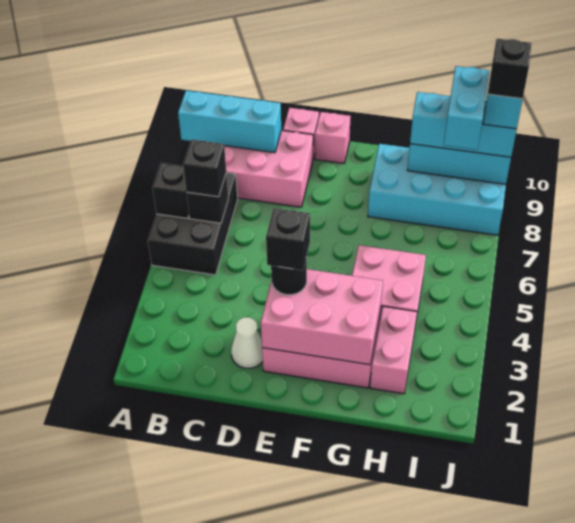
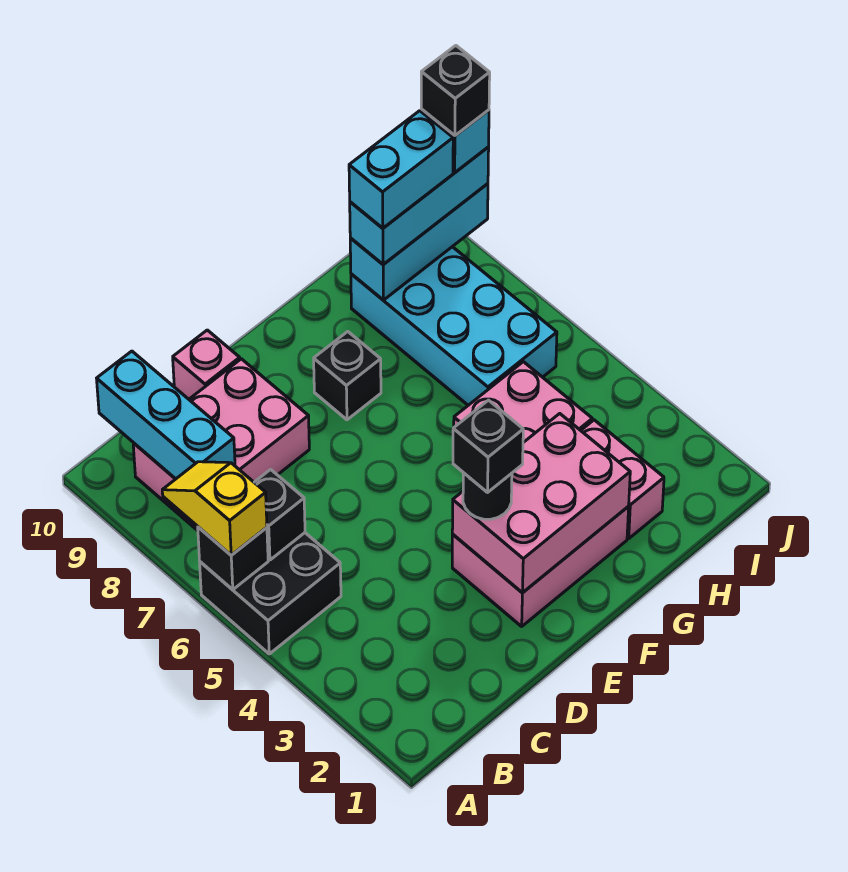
black 2x3 brick [148,173,238,275] -> black 2x2 brick [200,533,341,654]
none -> yellow 1x2 slope [162,462,267,555]
cyan 1x3 brick [178,91,281,153] -> cyan 1x3 brick turned to [97,351,235,479]
black 1x1 brick [183,139,226,197] -> black 1x1 brick moved to [314,332,381,420]
white 1x1 cone [231,317,263,368] -> none
pink 1x1 brick [315,112,351,163] -> none
cyan 2x4 brick [368,144,506,235] -> cyan 2x4 brick turned to [351,247,557,405]
cyan 1x2 brick [444,66,489,150] -> cyan 1x2 brick turned to [349,111,453,228]

